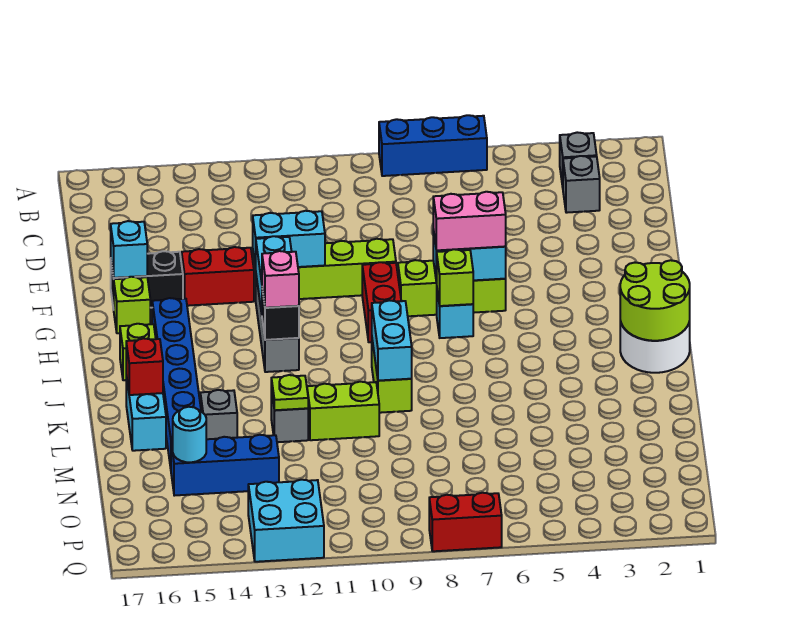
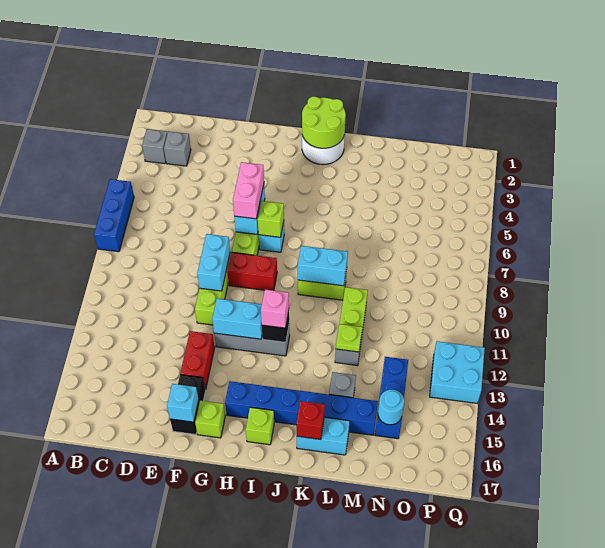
cyan 1x2 brick [253,211,325,268] -> cyan 1x2 brick moved to [197,234,230,291]
red 1x2 brick [429,493,502,551] -> none

